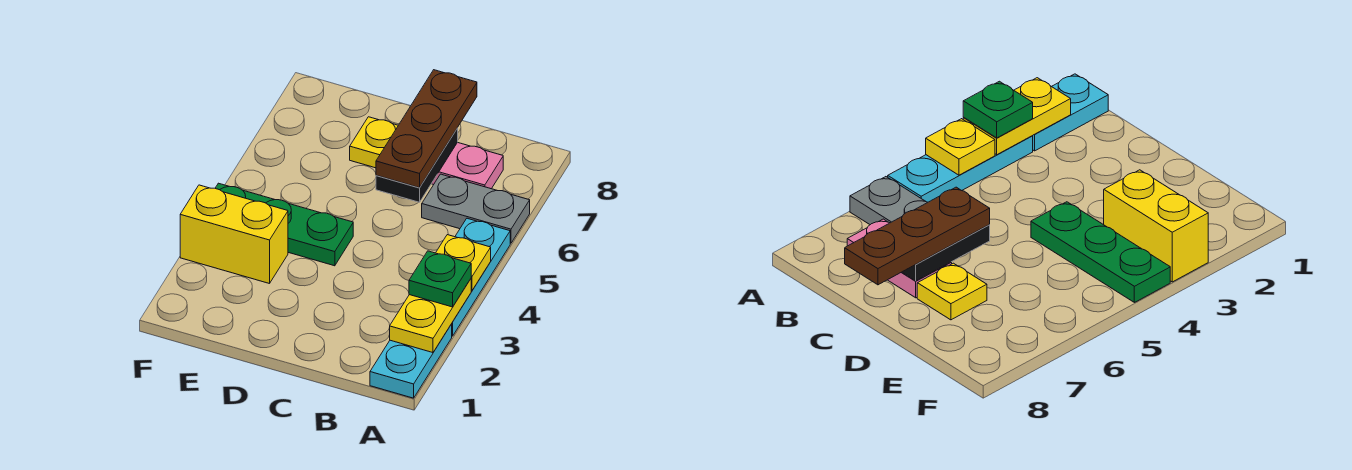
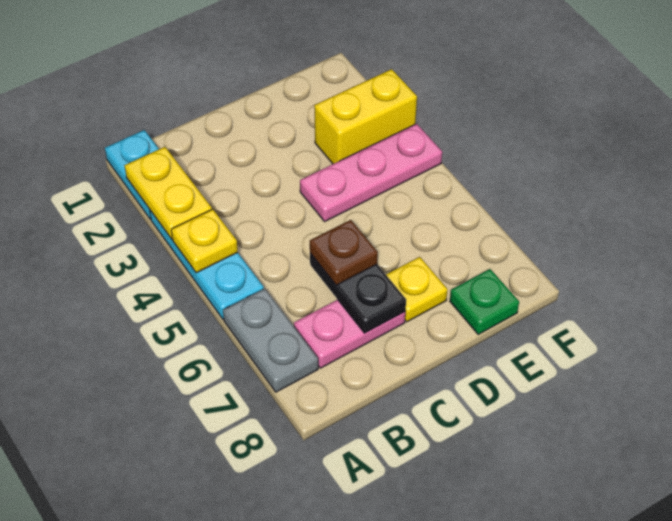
green 1x1 plate [409,251,471,307] -> green 1x1 plate moved to [450,269,519,334]
grey 1x2 plate [422,174,530,243] -> grey 1x2 plate turned to [223,289,318,392]
brown 1x3 plate [376,70,477,188] -> brown 1x1 plate [310,220,378,285]
green 1x3 plate [215,183,353,266] -> pink 1x3 plate [300,124,442,221]

